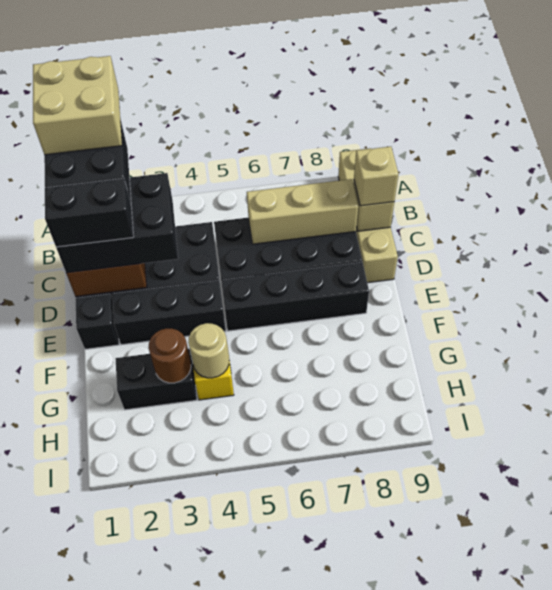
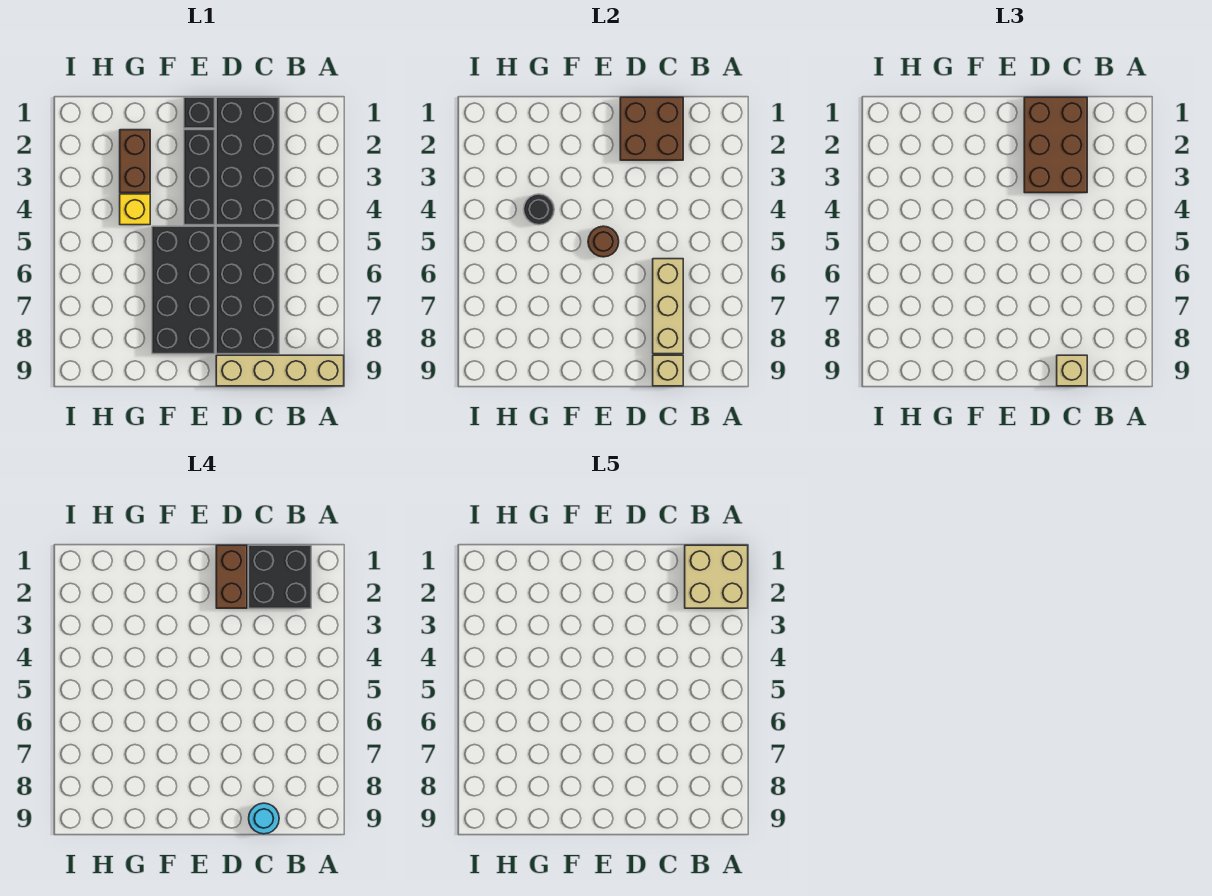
black 2x3 brick [56,173,178,273] -> brown 2x3 brick [1024,97,1087,193]
none -> cyan 1x1 round brick [249,803,279,834]
black 1x2 brick [45,179,134,247] -> brown 1x2 brick [216,545,247,608]
black 1x4 brick [221,262,369,331] -> black 2x4 brick [152,226,215,354]
black 1x2 brick [115,349,197,410] -> brown 1x2 brick [120,130,150,193]
brown 1x1 round brick [148,329,191,383] -> brown 1x1 round brick moved to [588,226,619,257]
tan 1x1 round brick [188,323,229,378] -> black 1x1 round brick [524,194,554,225]

